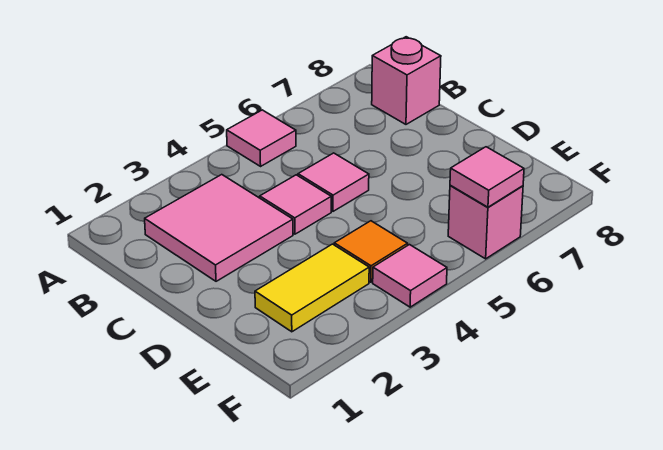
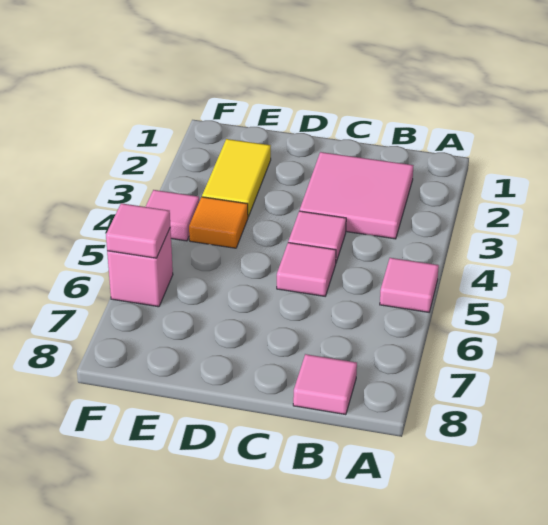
pink 1x1 brick [372,37,441,124] -> pink 1x1 tile [293,354,357,415]

